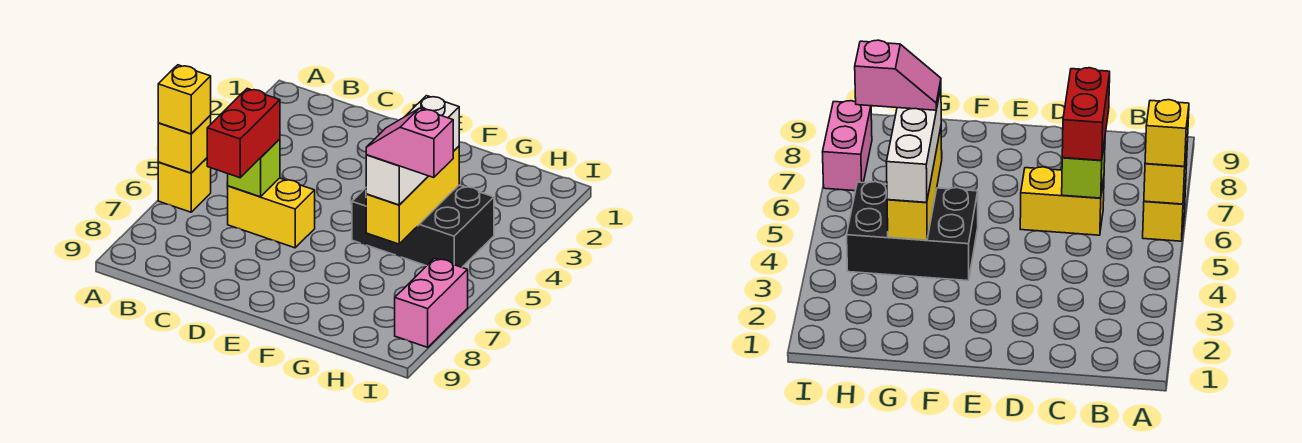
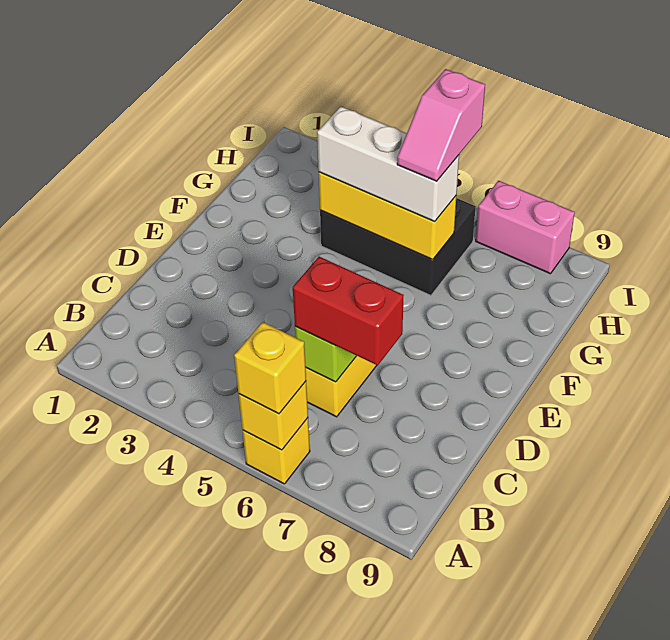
black 2x3 brick [352,185,494,267] -> black 2x3 brick turned to [320,198,476,295]

